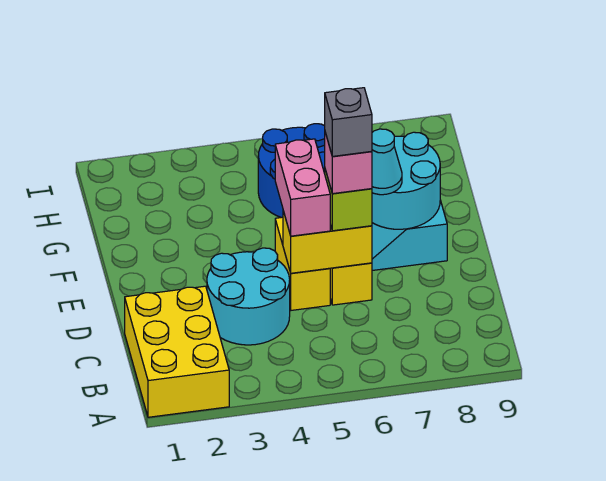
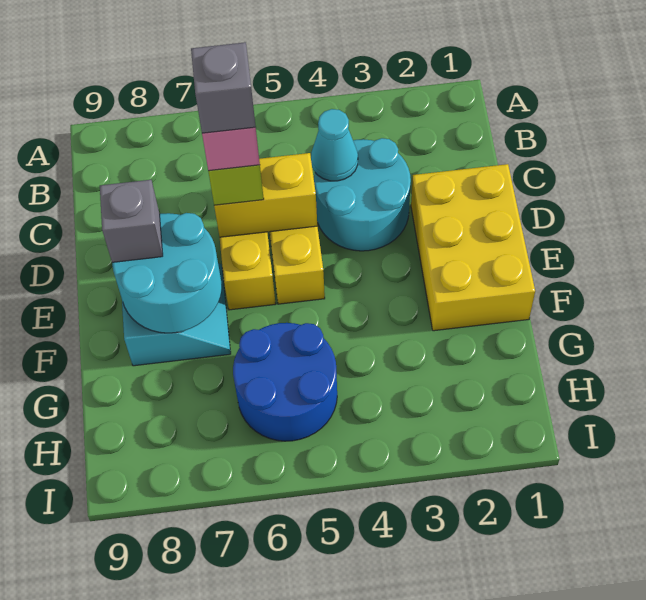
yellow 2x3 brick [125,286,229,417] -> yellow 2x3 brick moved to [411,164,535,331]
pink 1x2 brick [275,139,330,236] -> none
cyan 1x1 cone [372,129,402,195] -> cyan 1x1 cone moved to [311,109,358,181]
none -> grey 1x1 brick [100,180,163,262]

